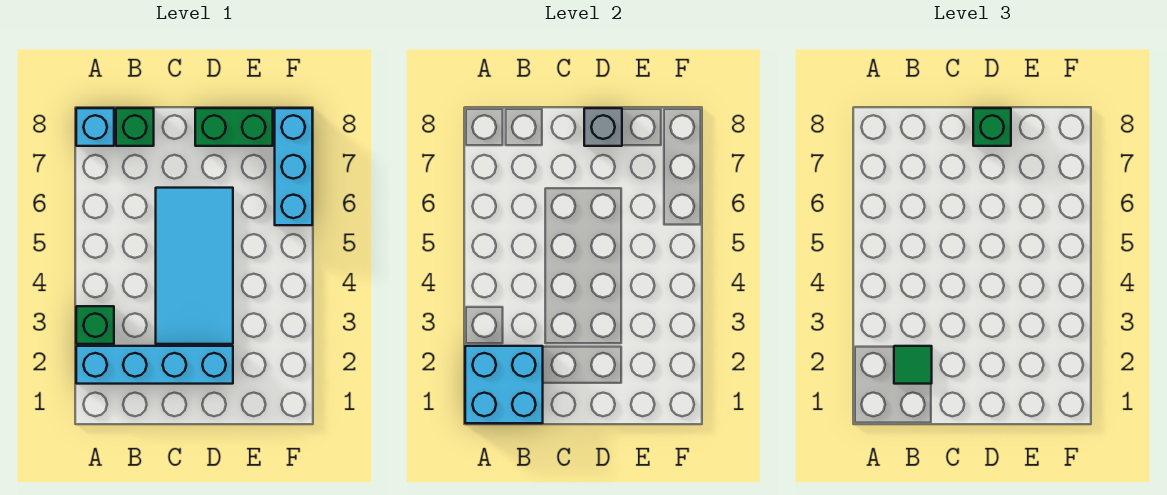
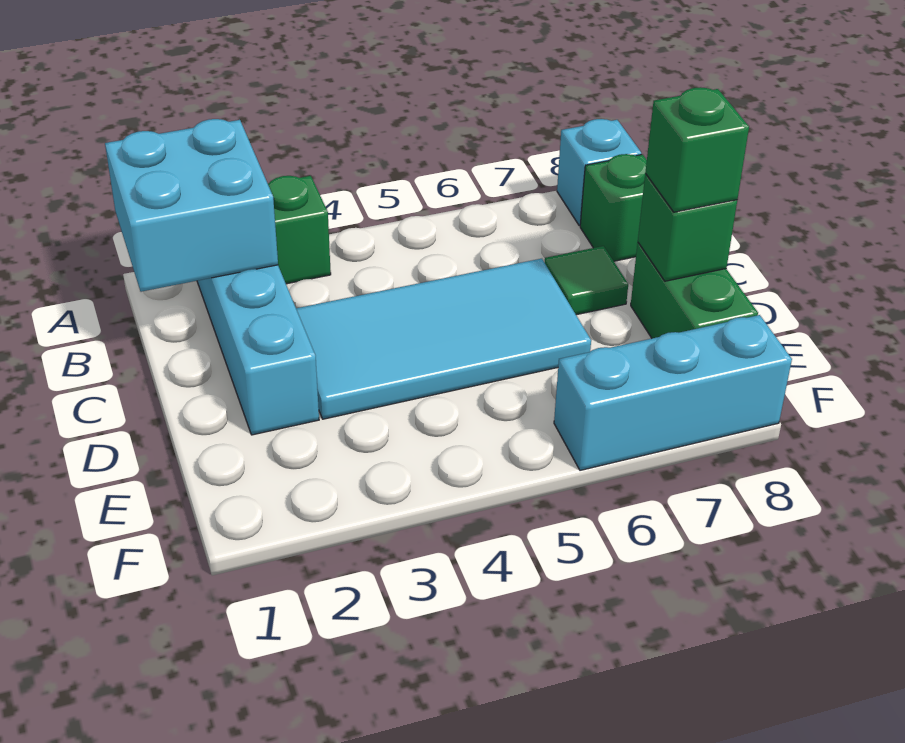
green 1x1 tile [894,346,932,384] -> green 1x1 tile moved to [545,246,628,315]
grey 1x1 brick [584,108,622,146] -> green 1x1 brick [638,174,737,281]

